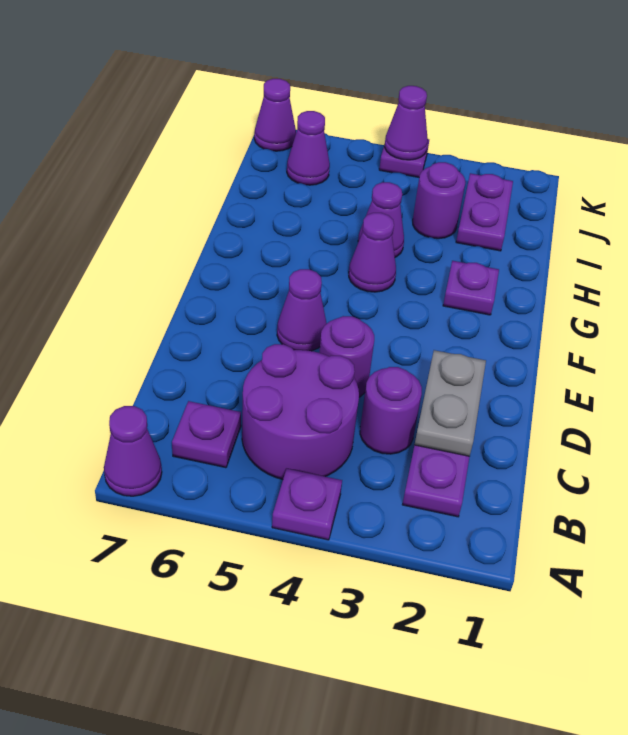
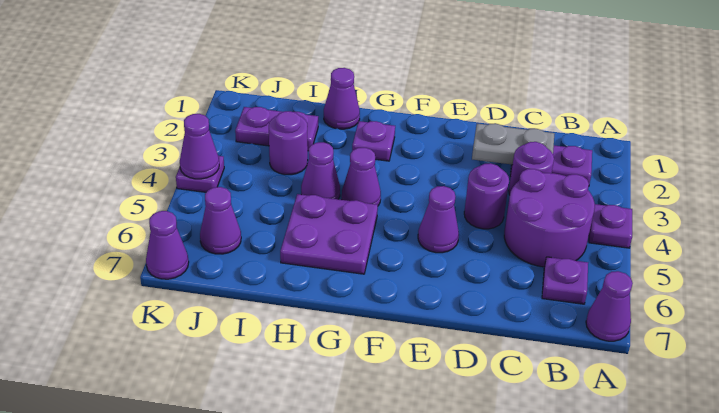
none -> purple 2x2 plate [280,194,378,274]
none -> purple 1x1 cone [324,68,360,129]

